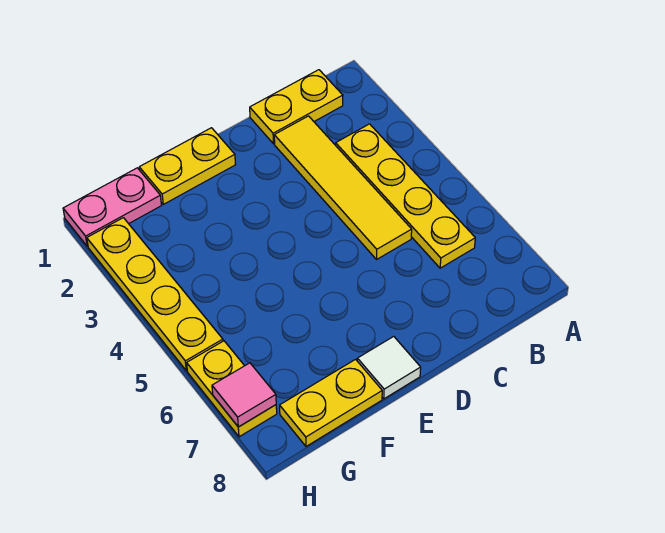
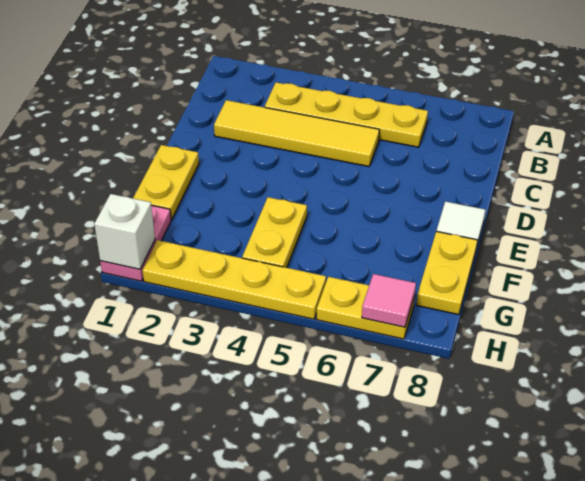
yellow 1x2 plate [250,70,343,144] -> yellow 1x2 plate moved to [242,197,307,268]
none -> white 1x1 brick [94,194,155,269]

